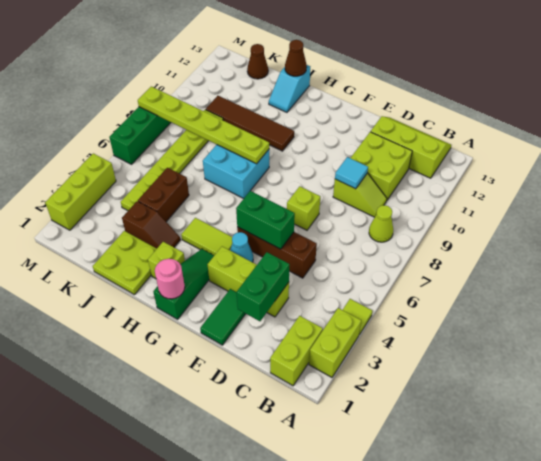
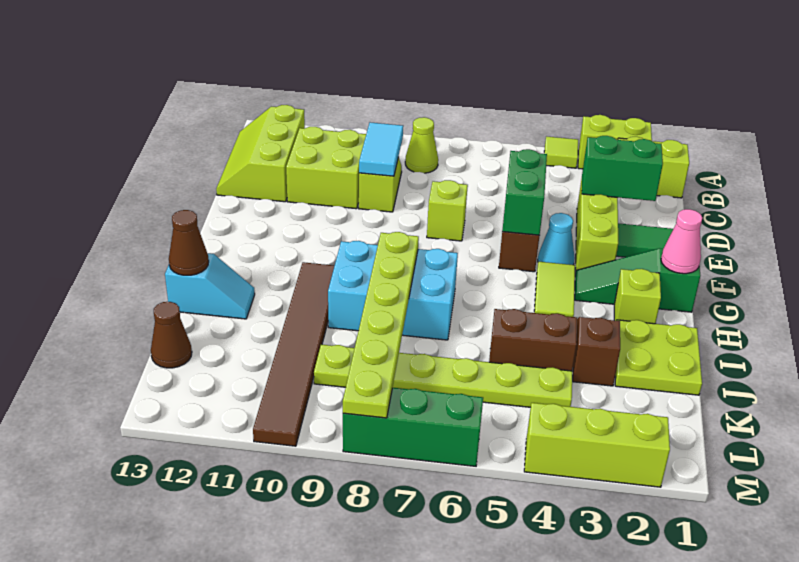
cyan 1x1 tile [335,157,368,189] -> cyan 1x2 tile [359,122,403,176]
pink 1x1 round brick [155,259,185,299] -> pink 1x1 cone [661,209,702,274]
cyan 2x2 brick [203,145,269,199] -> cyan 2x3 brick [328,241,458,340]
brown 1x4 tile [206,96,294,151] -> brown 1x6 tile [253,262,335,446]

